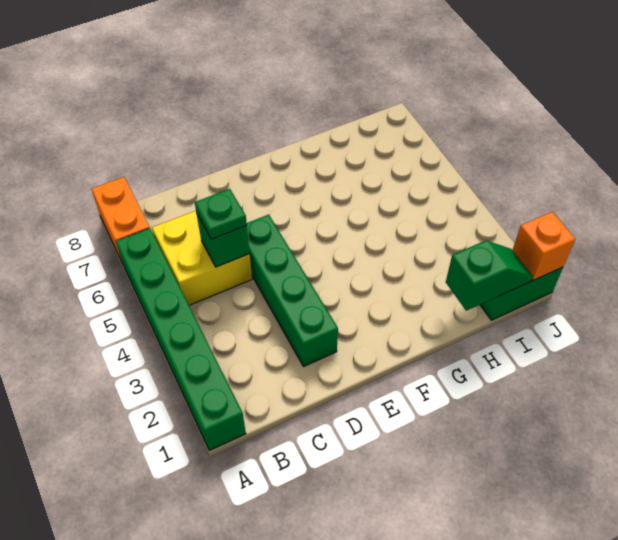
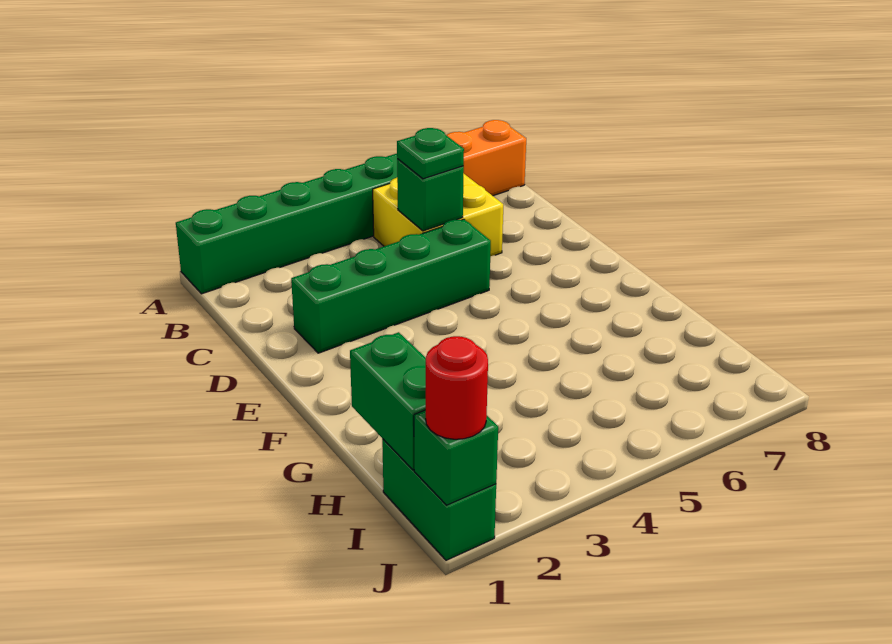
green 1x2 slope [446,241,533,311] -> green 1x2 brick [350,332,426,470]
orange 1x1 brick [513,212,575,280] -> green 1x1 brick [414,410,498,505]
none -> red 1x1 round brick [426,336,488,439]

